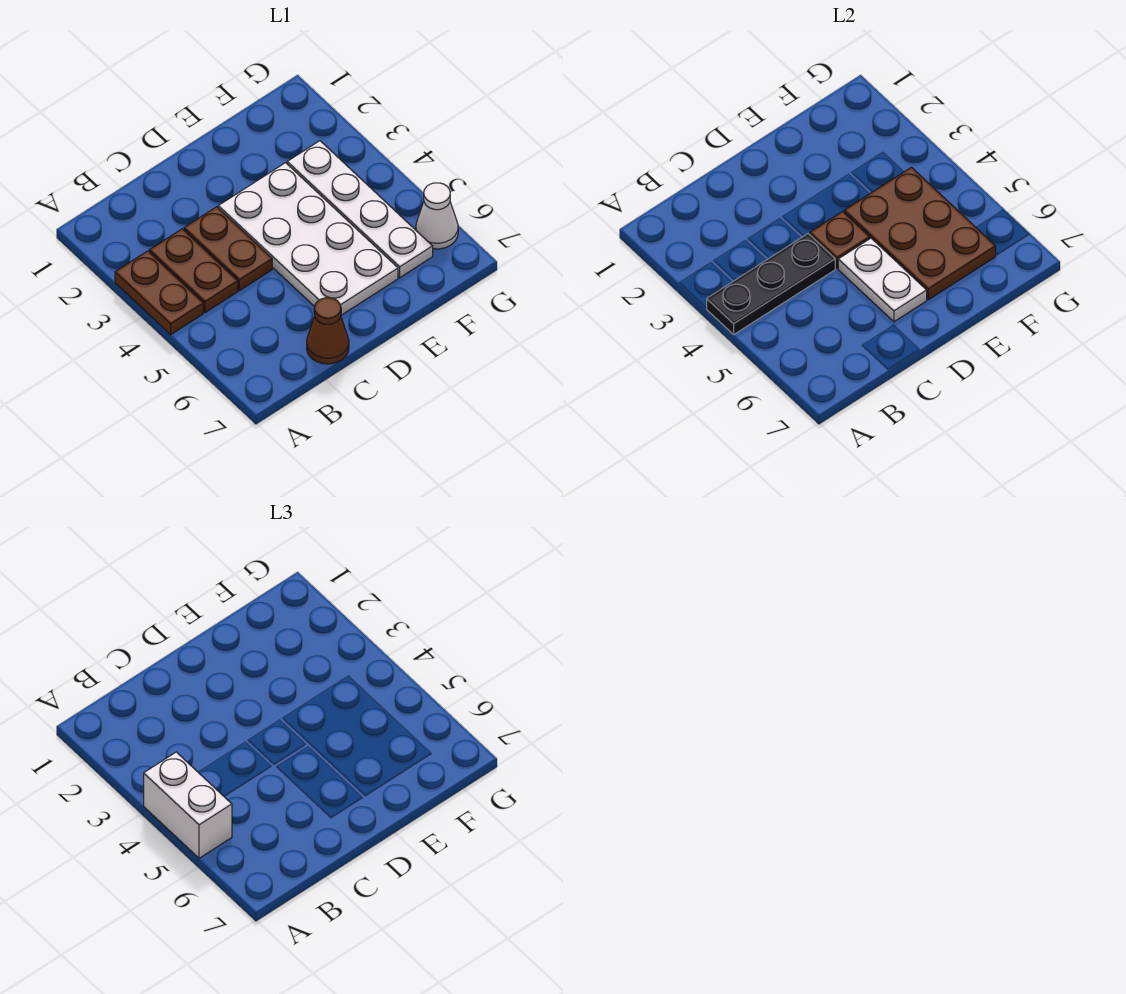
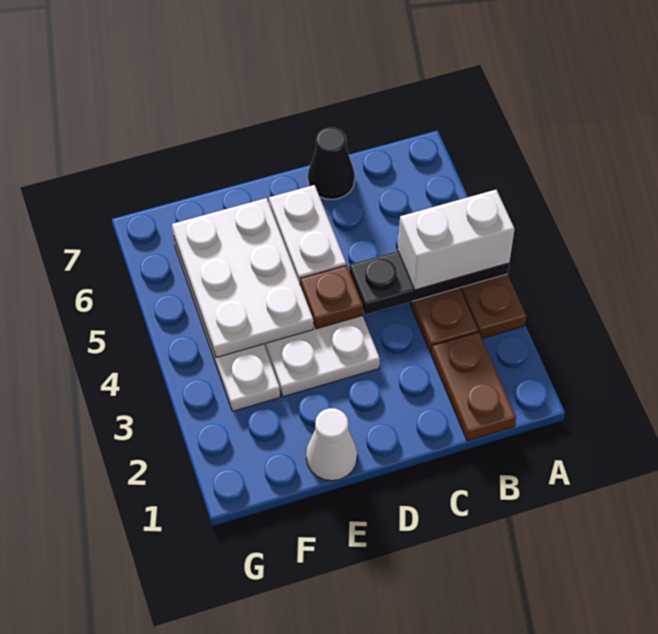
white 1x2 brick [144,752,232,858] -> white 1x2 brick turned to [398,190,515,290]
brown 1x2 plate [184,207,272,291] -> brown 1x2 plate moved to [431,332,516,441]
brown 1x1 cone [307,298,349,364] -> black 1x1 cone [308,127,355,200]
brown 2x3 plate [844,167,996,300] -> white 2x3 plate [172,198,313,358]
white 1x1 cone [416,183,458,249] -> white 1x1 cone moved to [306,408,357,481]

